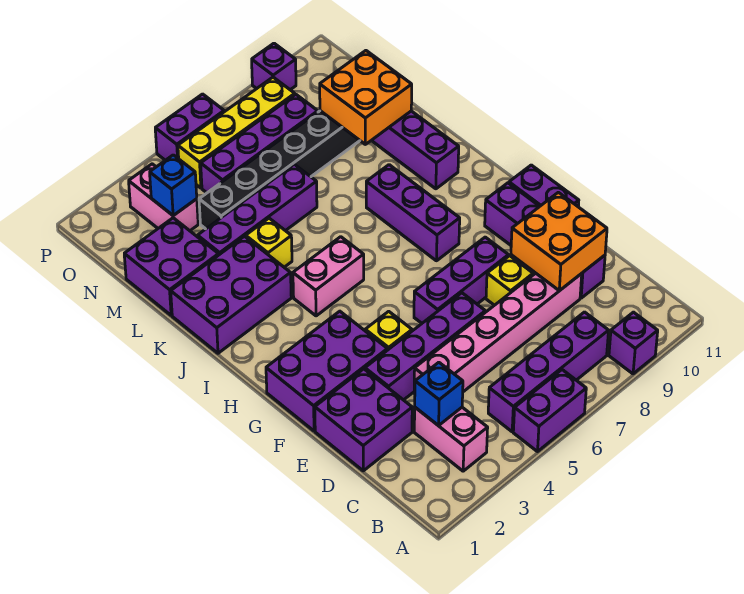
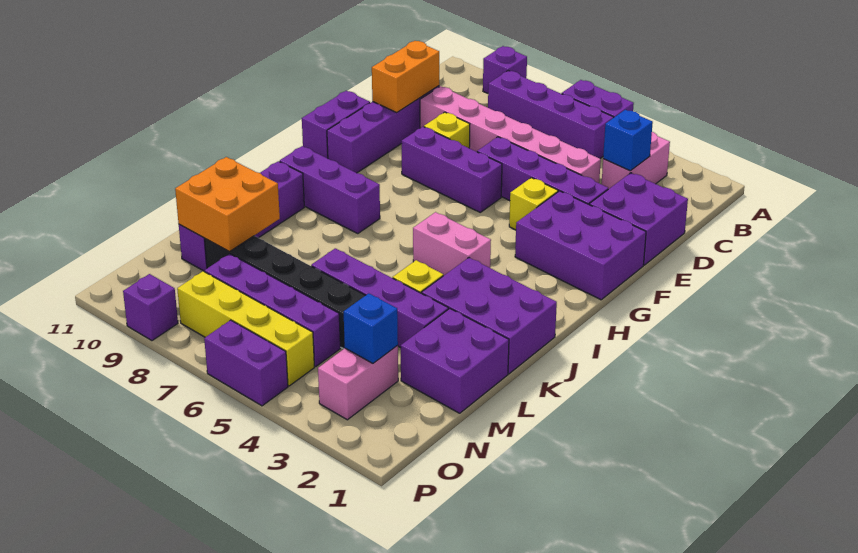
orange 2x2 brick [511,192,607,291] -> orange 1x2 brick [372,41,439,112]
purple 1x3 brick [366,165,460,261] -> purple 1x3 brick turned to [280,146,380,233]

